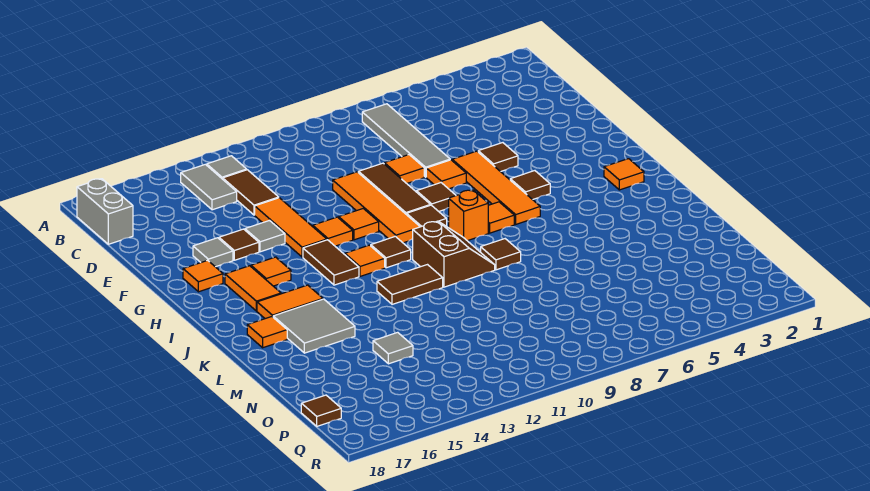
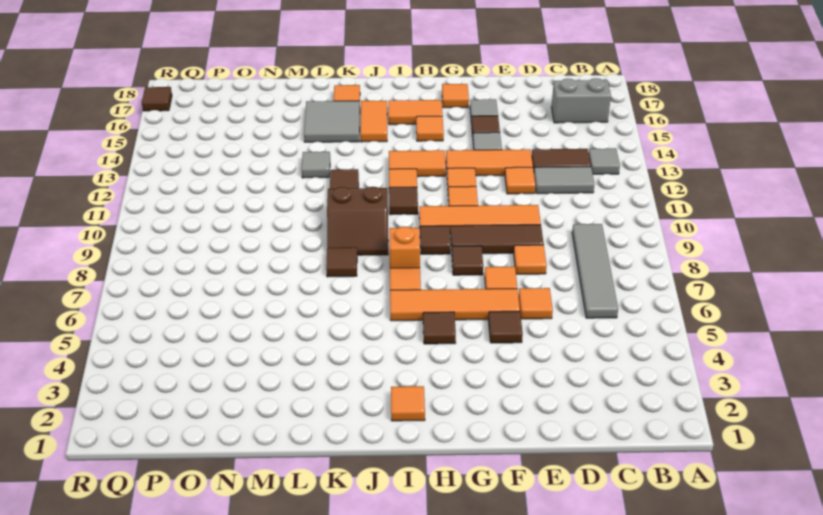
grey 1x4 tile [362,104,450,177] -> grey 1x4 tile turned to [572,224,618,318]
grey 1x2 tile [181,164,237,210] -> grey 1x2 tile moved to [534,167,594,194]
grey 1x2 brick [77,179,133,244] -> grey 1x2 brick moved to [551,78,611,123]
none -> orange 1x1 tile [519,288,553,319]
none -> orange 1x1 tile [505,167,535,194]
brown 1x2 tile [303,240,359,285] -> orange 1x2 tile [389,150,446,177]
grey 1x1 tile [373,332,413,364] -> grey 1x1 tile moved to [302,152,330,178]
brown 1x1 tile [301,395,341,426] -> brown 1x1 tile moved to [142,87,172,111]

